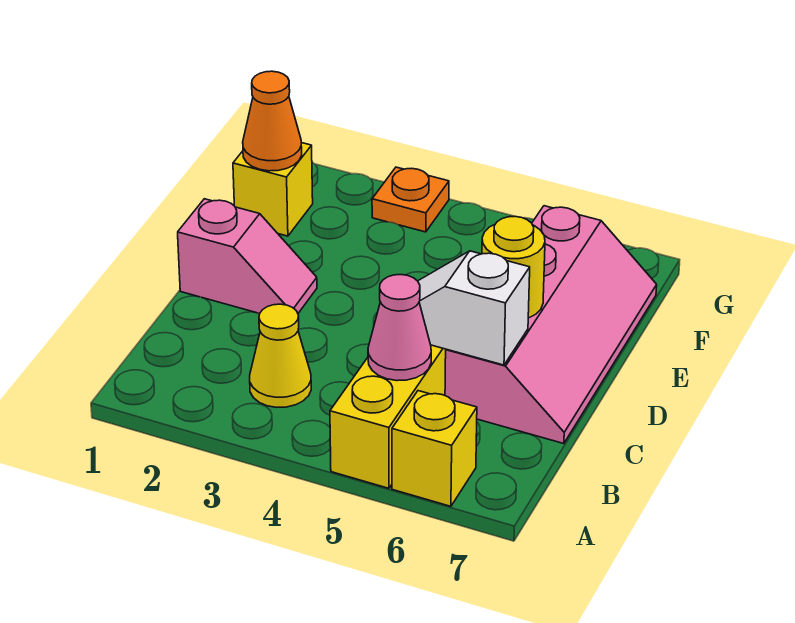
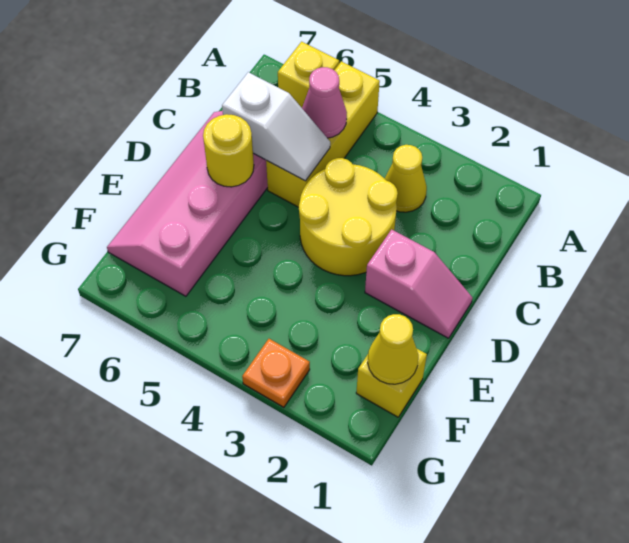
none -> yellow 2x2 round brick [299,158,398,276]
pink 1x2 slope [178,199,317,314] -> pink 1x2 slope turned to [365,229,473,338]
orange 1x1 cone [243,71,302,171] -> yellow 1x1 cone [368,314,418,384]

